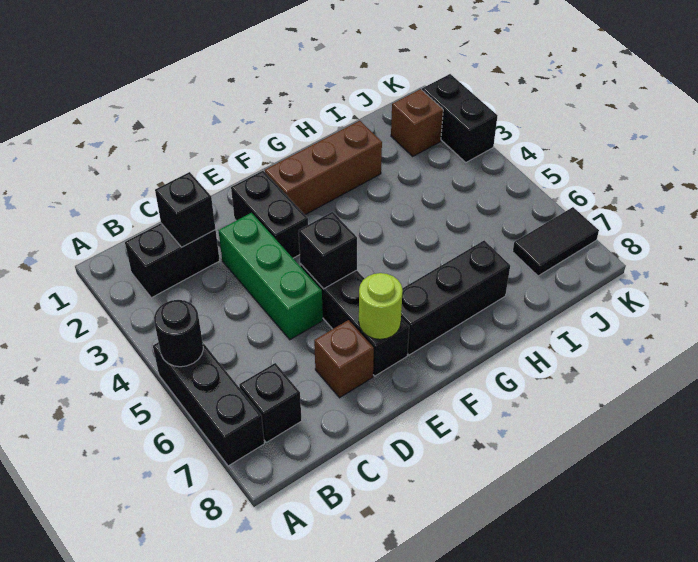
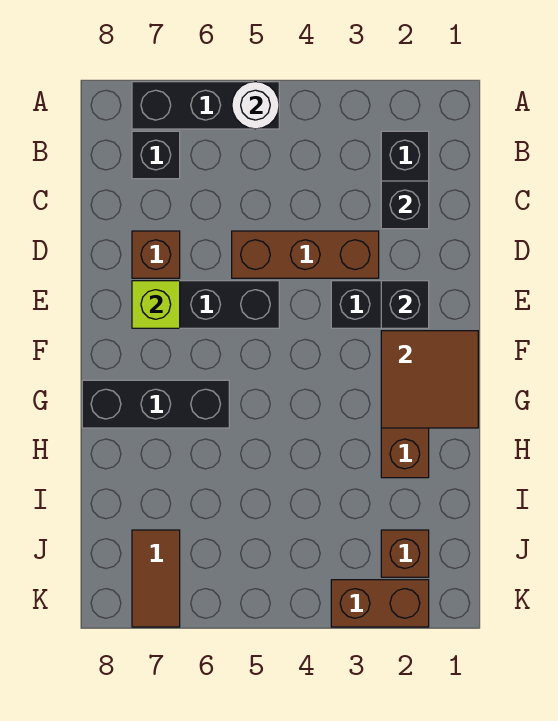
black 1x1 round brick [154,300,203,367] -> white 1x1 round brick [232,82,279,129]
green 1x3 brick [218,213,323,340] -> brown 1x3 brick [232,231,379,278]
black 1x1 brick [299,212,357,289] -> black 1x1 brick moved to [381,281,429,328]
lime 1x1 round brick [359,273,403,339] -> lime 1x1 brick [132,281,180,328]
none -> brown 2x2 tile [381,331,478,428]
black 1x3 brick [401,240,510,355] -> black 1x3 brick turned to [82,380,229,428]
black 1x2 tile [513,207,599,276] -> brown 1x2 tile [132,530,180,627]
black 1x2 brick [422,74,497,163] -> brown 1x2 brick [331,580,429,627]

